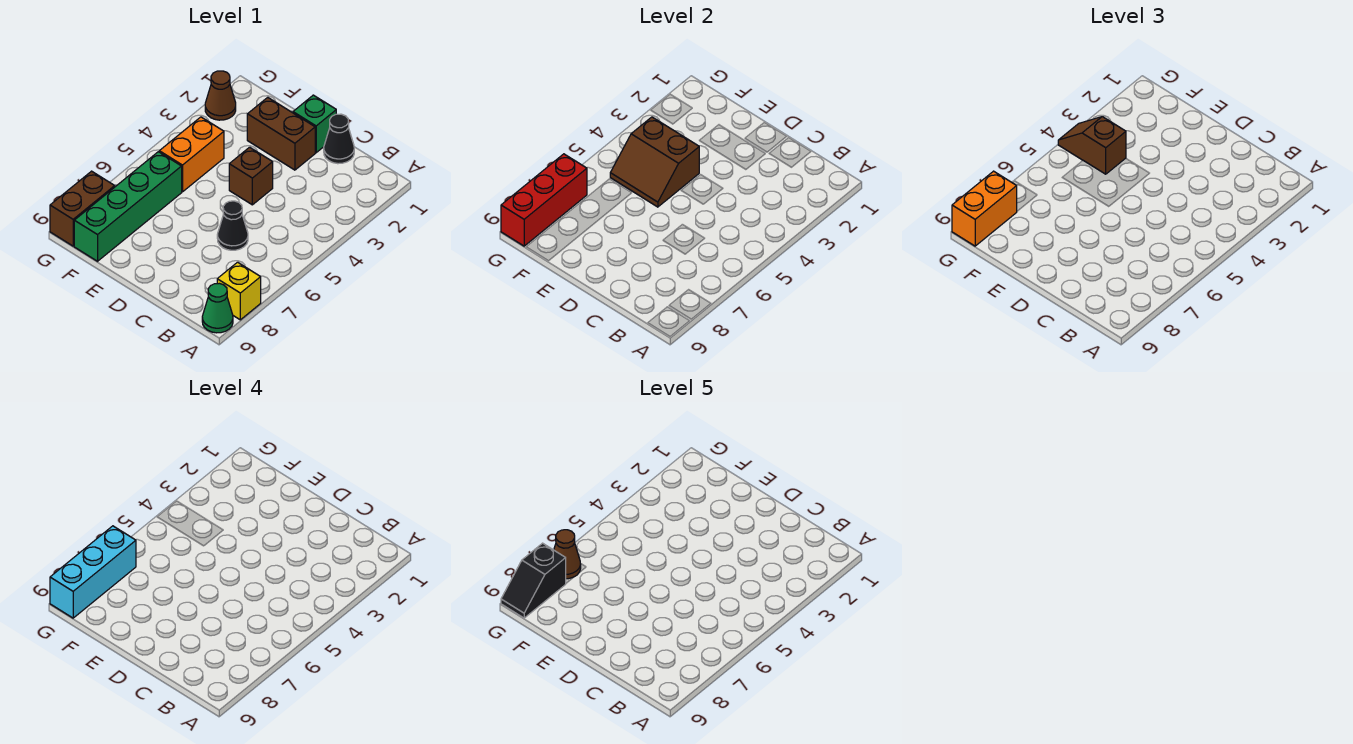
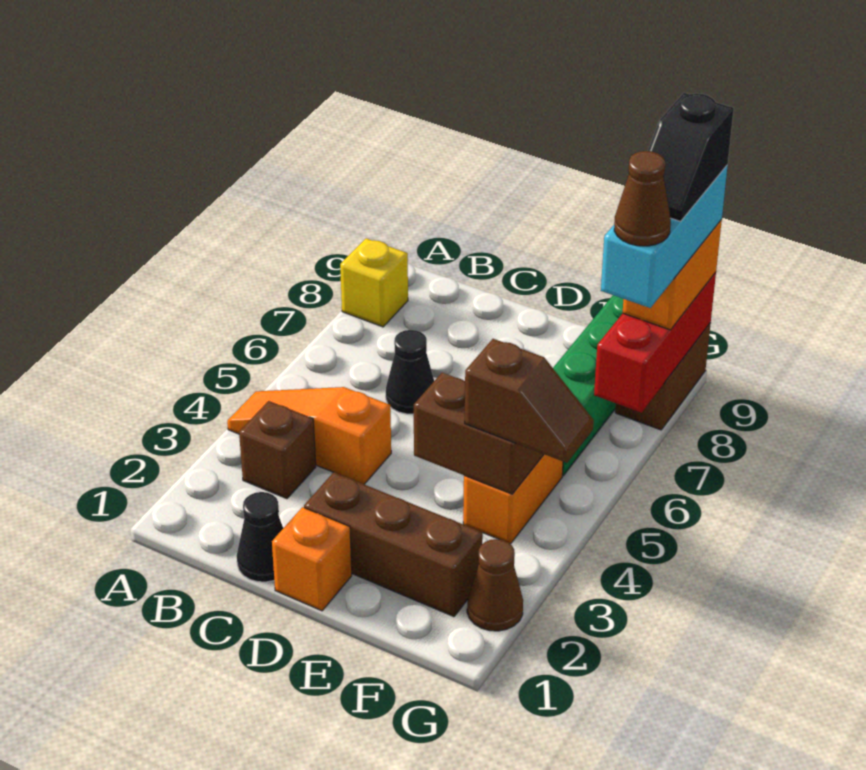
none -> orange 1x3 slope [227,387,391,484]
green 1x1 cone [202,283,233,333] -> none
green 1x1 brick [293,95,336,153] -> orange 1x1 brick [272,507,352,611]
brown 1x2 brick [247,97,315,170] -> brown 1x3 brick [304,472,483,617]
brown 1x1 brick [229,147,273,205] -> brown 1x1 brick moved to [239,401,316,499]
black 1x2 slope [501,543,566,618] -> black 1x2 slope turned to [648,93,734,221]

